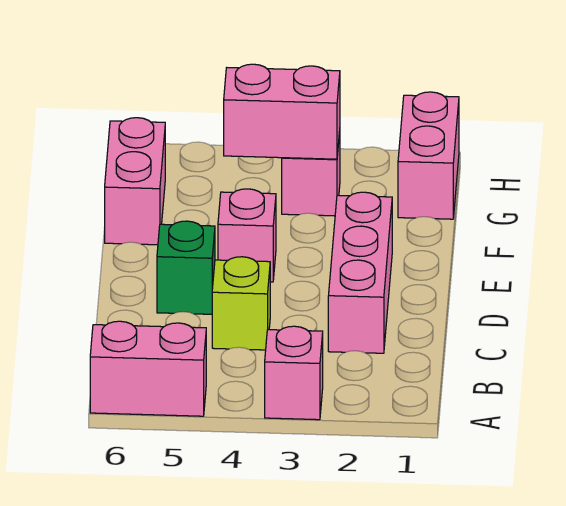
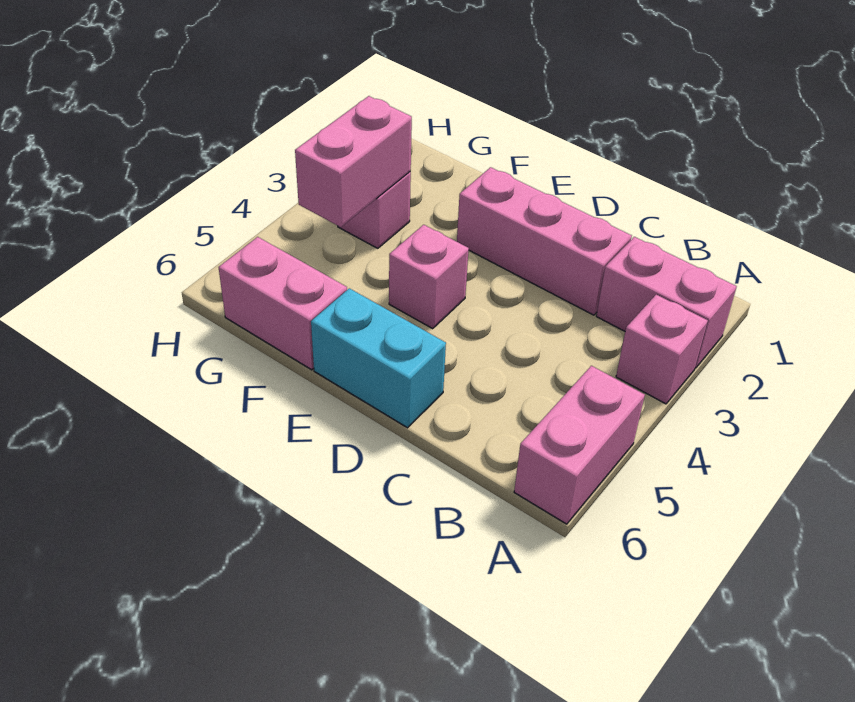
lime 1x1 brick [212,257,270,350] -> none
green 1x1 brick [157,221,215,314] -> none
none -> cyan 1x2 brick [311,288,446,428]
pink 1x2 brick [398,92,459,219] -> pink 1x2 brick moved to [596,237,737,368]

